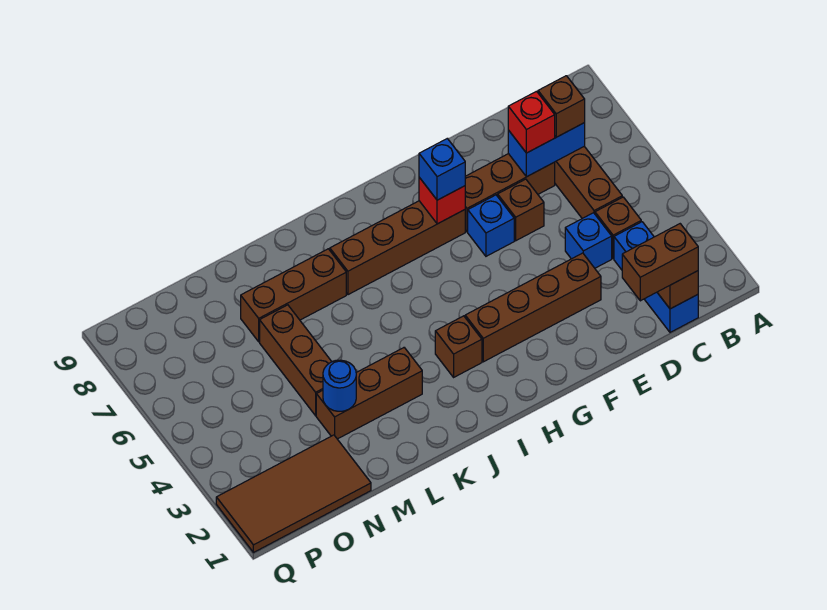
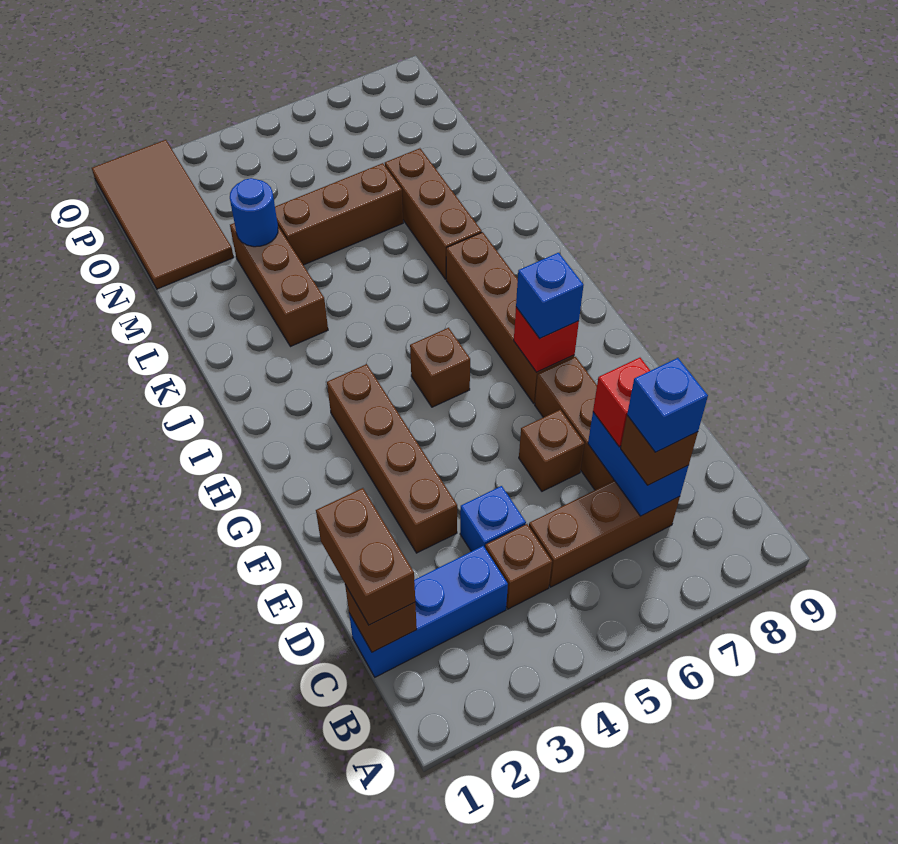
blue 1x1 brick [468,195,514,256] -> blue 1x1 brick moved to [627,358,708,452]
brown 1x1 brick [435,316,482,377] -> brown 1x1 brick moved to [410,328,470,407]

